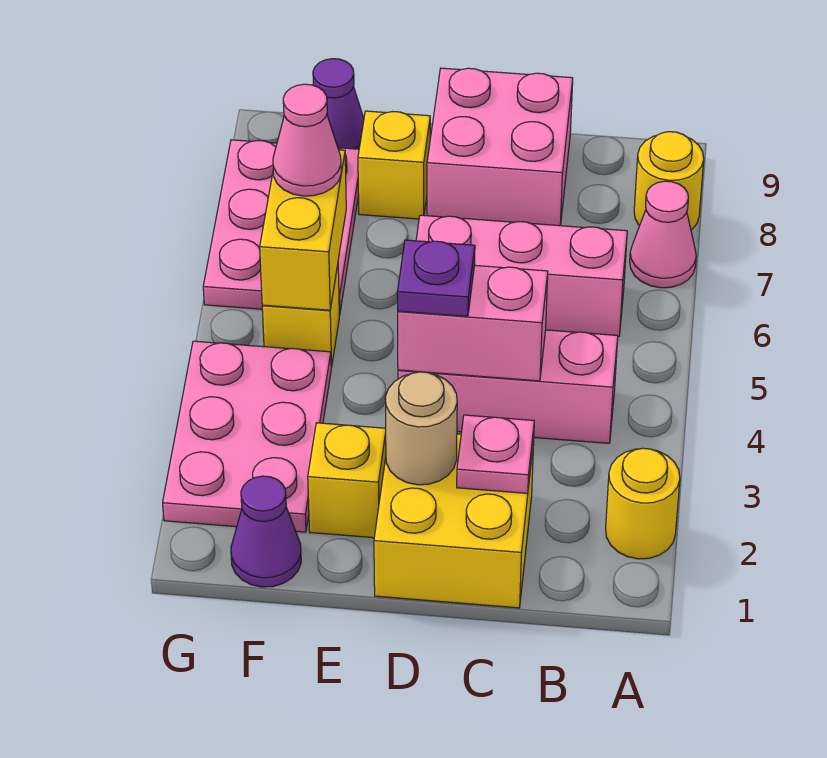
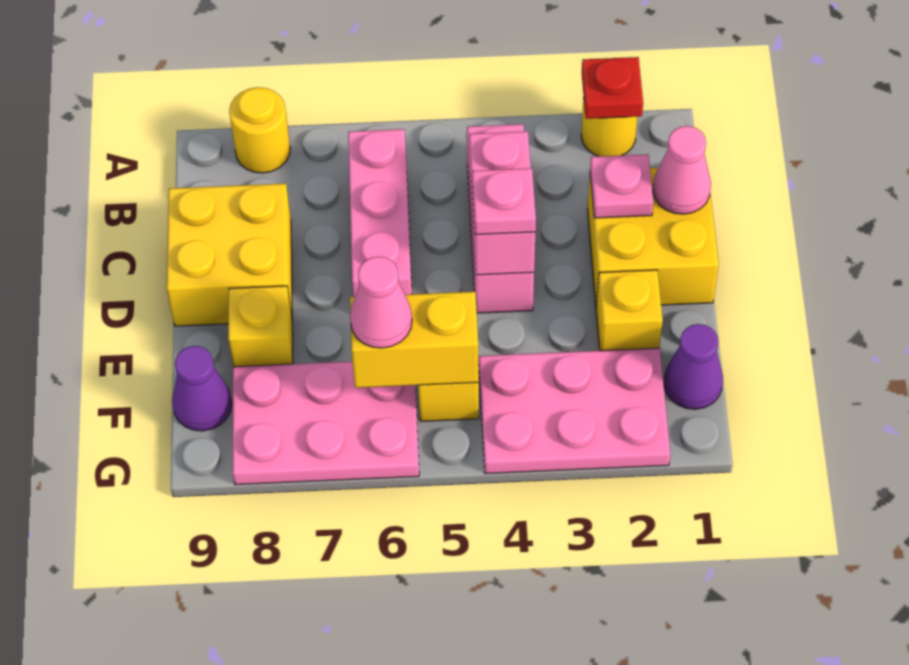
none -> red 1x1 plate [582,57,643,119]
pink 1x1 cone [630,181,696,288] -> pink 1x1 cone moved to [653,126,711,214]
pink 2x2 brick [427,68,573,226] -> yellow 2x2 brick [167,184,292,326]
tan 1x1 round brick [385,372,457,485] -> none
purple 1x1 plate [397,240,475,316] -> pink 1x1 plate [472,168,536,235]

